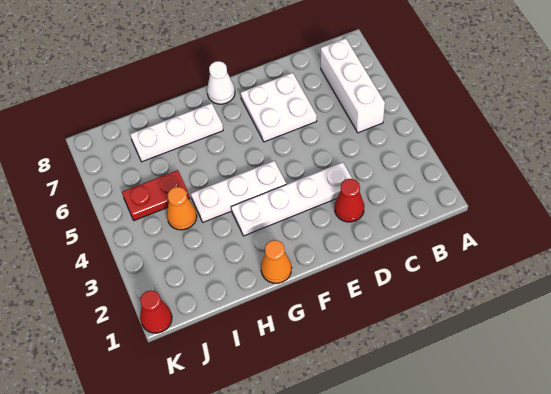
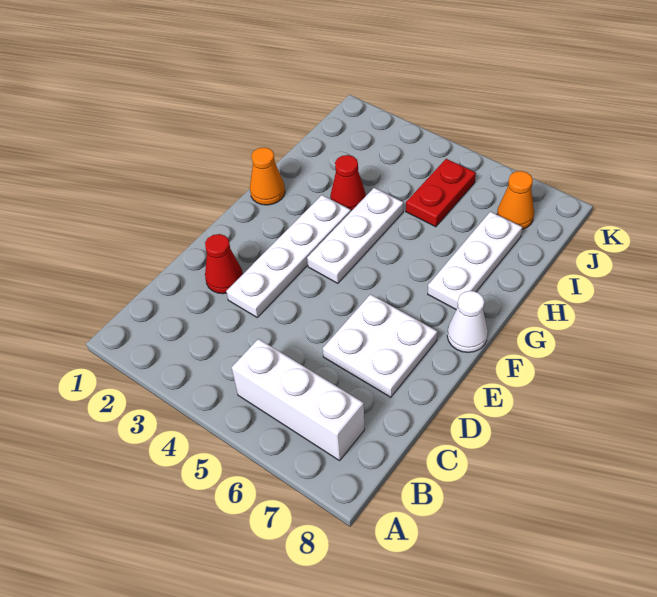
orange 1x1 cone [167,187,197,230] -> orange 1x1 cone moved to [497,171,534,230]
red 1x1 cone [140,290,172,333] -> red 1x1 cone moved to [330,155,366,211]

